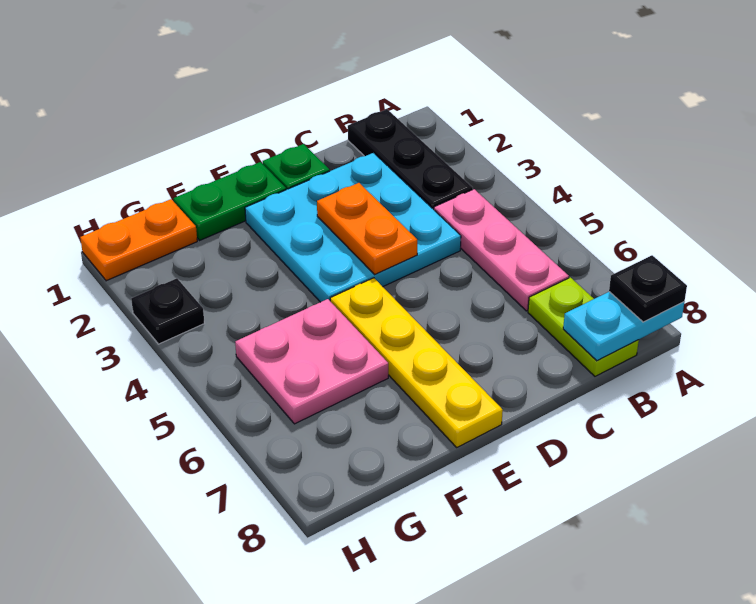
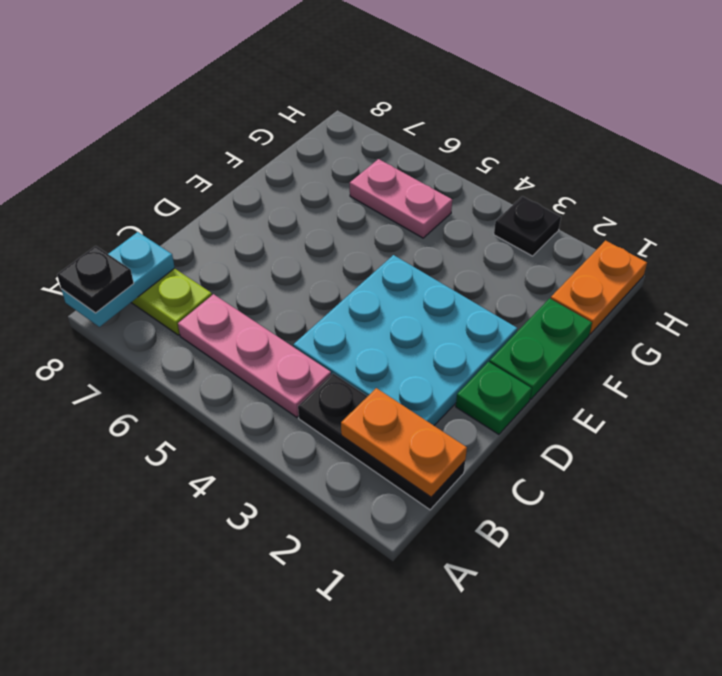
orange 1x2 plate [317,183,417,274] -> orange 1x2 plate moved to [341,388,467,497]
yellow 1x4 plate [330,278,503,447] -> none
pink 2x2 plate [235,299,388,424] -> pink 1x2 plate [350,159,452,238]

